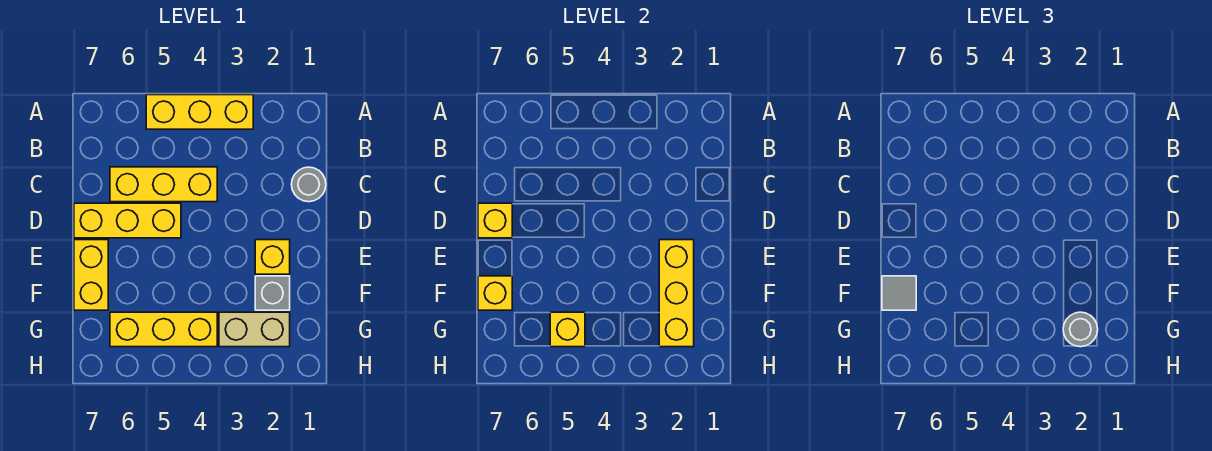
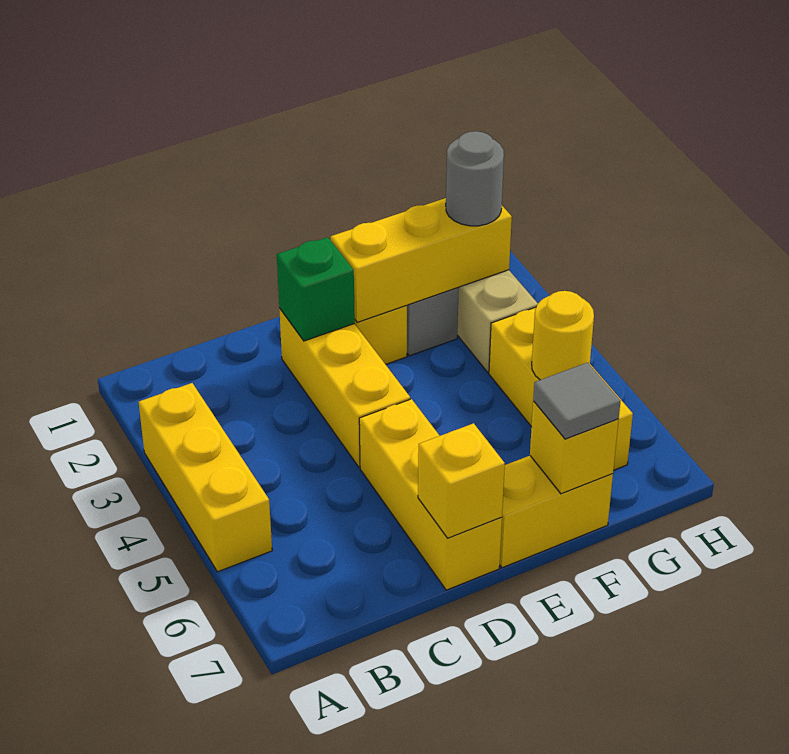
grey 1x1 round brick [291,167,326,202] -> none
yellow 1x3 brick [110,167,217,202] -> yellow 1x3 brick moved to [279,308,410,467]
none -> green 1x1 brick [277,237,355,341]
yellow 1x1 brick [550,312,585,347] -> yellow 1x1 round brick [532,291,594,380]

